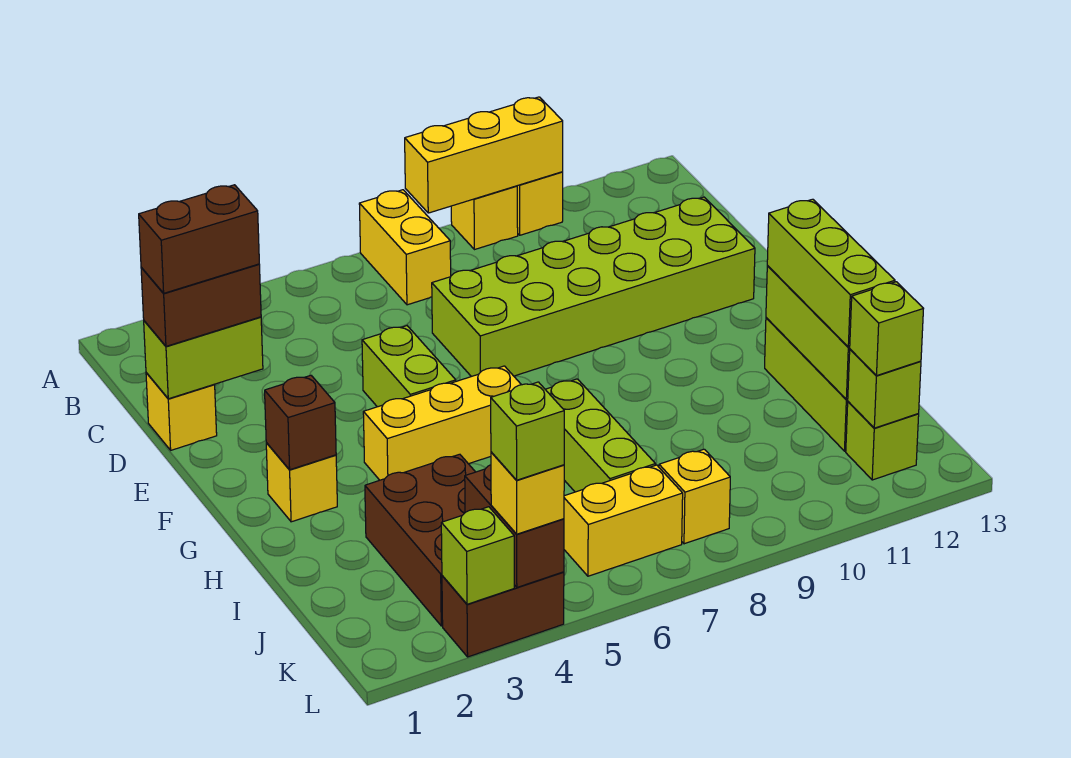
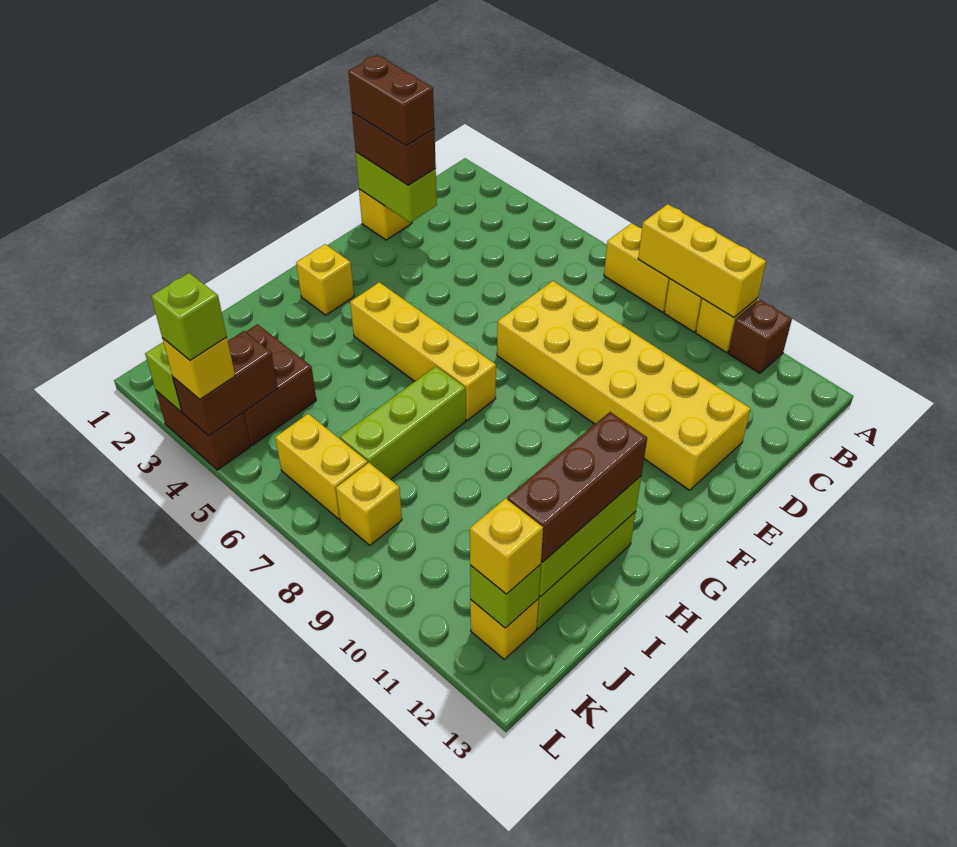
yellow 1x2 brick [359,190,451,305] -> yellow 1x2 brick turned to [604,223,670,312]
lime 2x6 brick [432,197,755,377] -> yellow 2x6 brick [497,281,751,490]
lime 1x2 brick [362,326,456,407] -> none
brown 1x1 brick [265,375,336,470] -> brown 1x1 brick moved to [728,299,792,373]
yellow 1x3 brick [363,366,521,480] -> yellow 1x4 brick [350,282,496,420]
lime 1x3 brick [767,199,895,347] -> brown 1x3 brick [507,412,647,562]
brown 2x3 brick [365,454,475,626] -> brown 2x2 brick [243,324,316,446]
lime 1x1 brick [846,402,919,480] -> yellow 1x1 brick [470,599,538,659]
lime 1x1 brick [850,282,923,375] -> yellow 1x1 brick [470,498,543,594]

